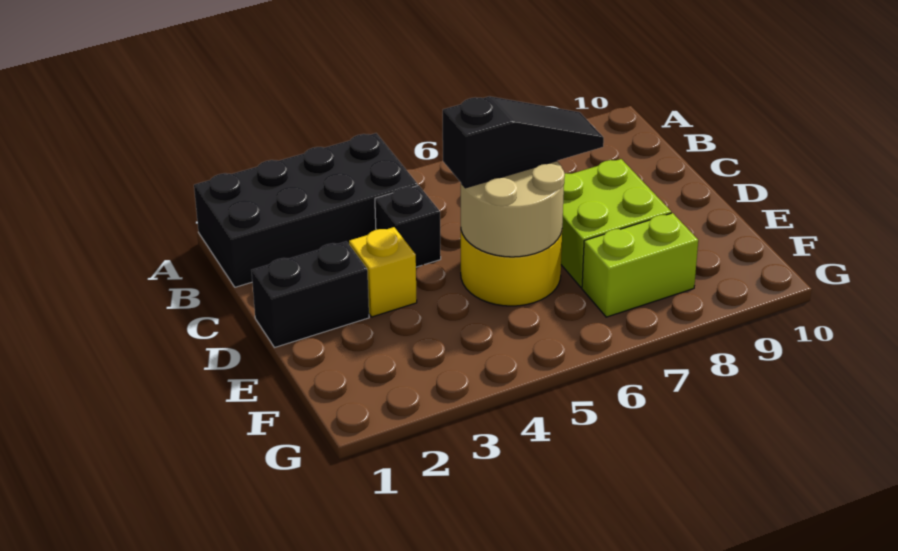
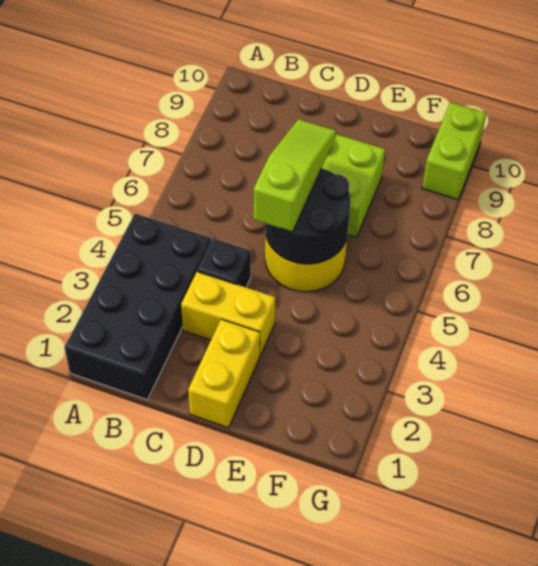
black 1x2 brick [251,241,369,348] -> yellow 1x2 brick [188,319,260,428]
yellow 1x1 brick [349,227,417,317] -> yellow 1x2 brick [181,272,276,356]
tan 2x2 round brick [461,161,565,257] -> black 2x2 round brick [265,168,351,264]
black 1x3 slope [443,96,604,188] -> lime 1x3 slope [253,119,336,232]
lime 1x2 brick [582,213,698,317] -> lime 1x2 brick moved to [422,102,486,200]

